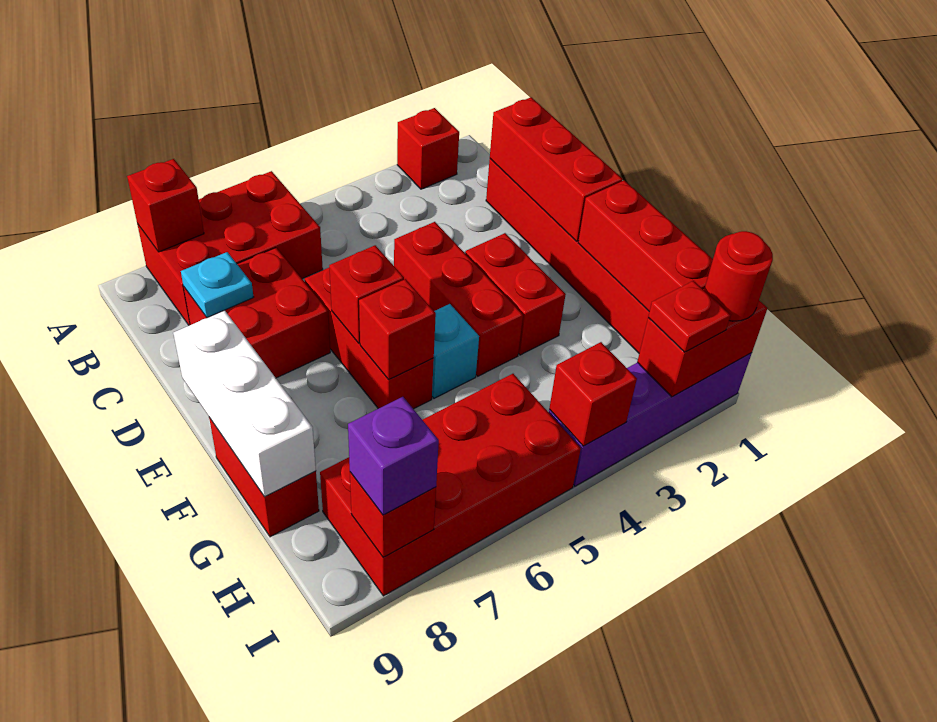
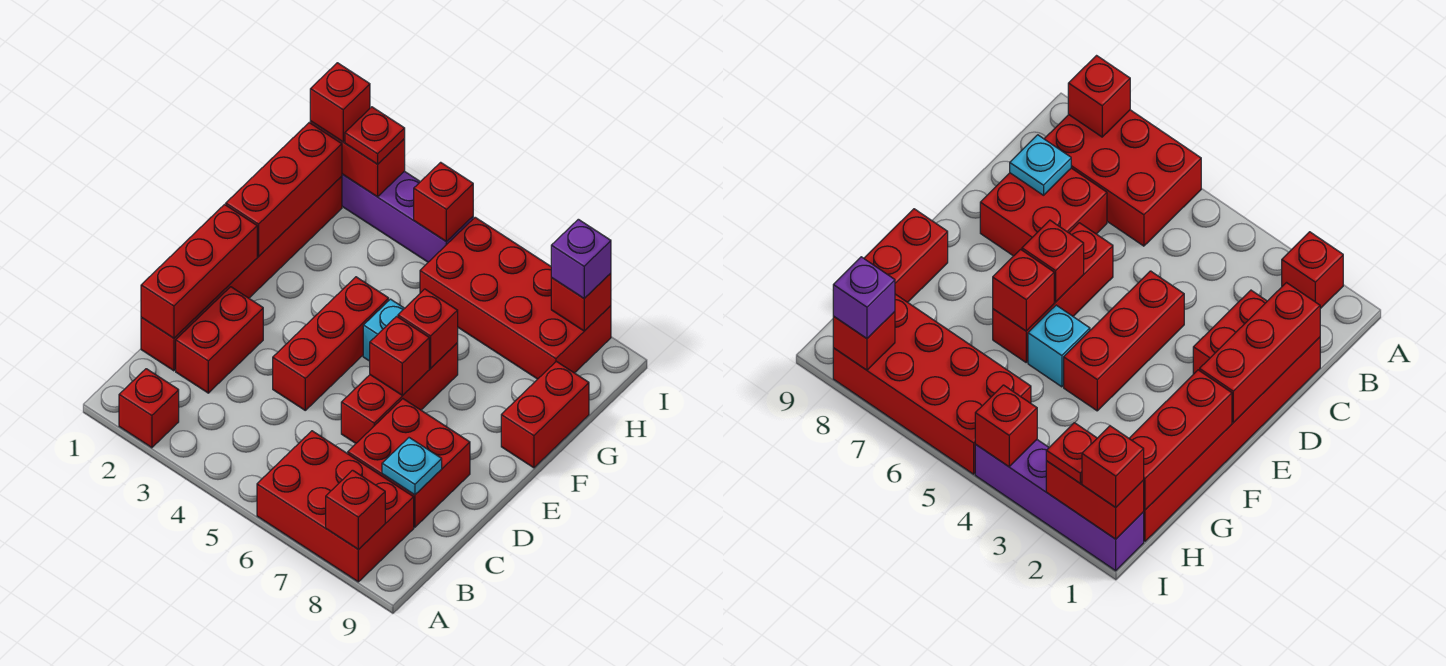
red 1x2 brick [465,233,566,355] -> red 1x2 brick moved to [176,287,263,393]
white 1x3 brick [173,310,316,497] -> none
red 1x1 round brick [704,231,773,321] -> red 1x1 brick [310,63,370,142]

